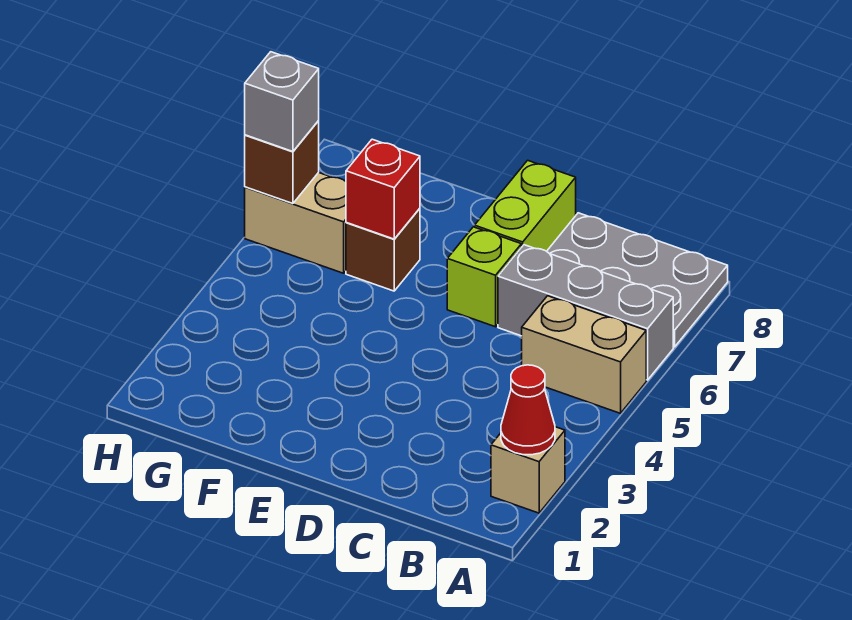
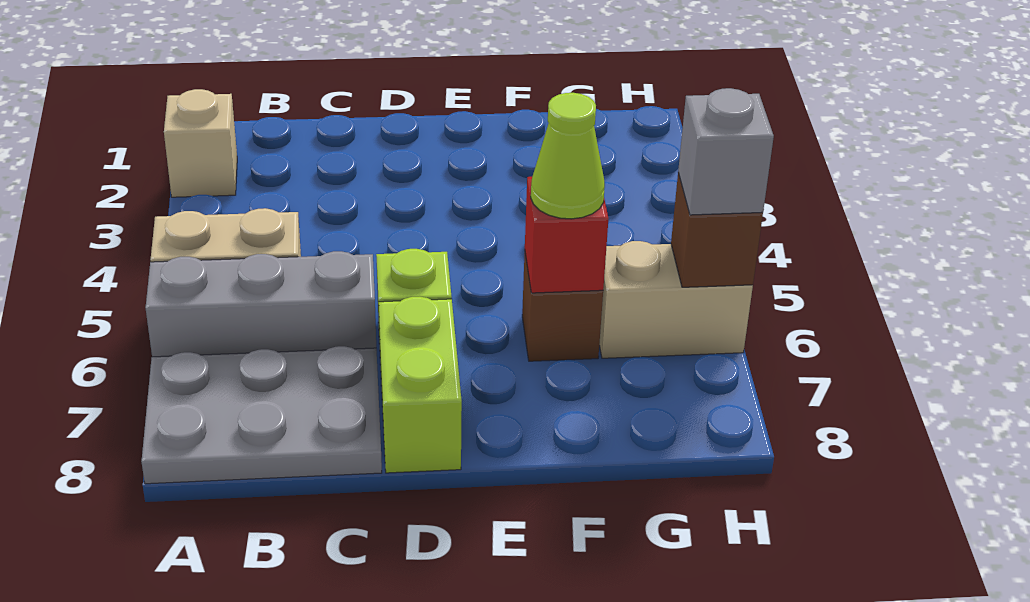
red 1x1 cone [501,365,555,455] -> none
none -> lime 1x1 cone [531,93,605,219]

